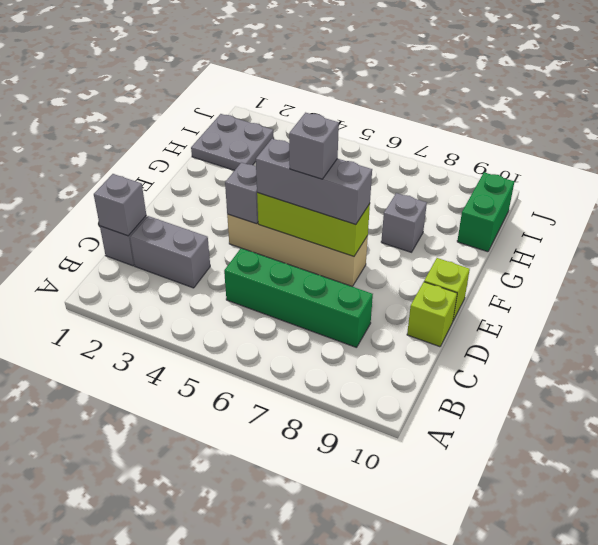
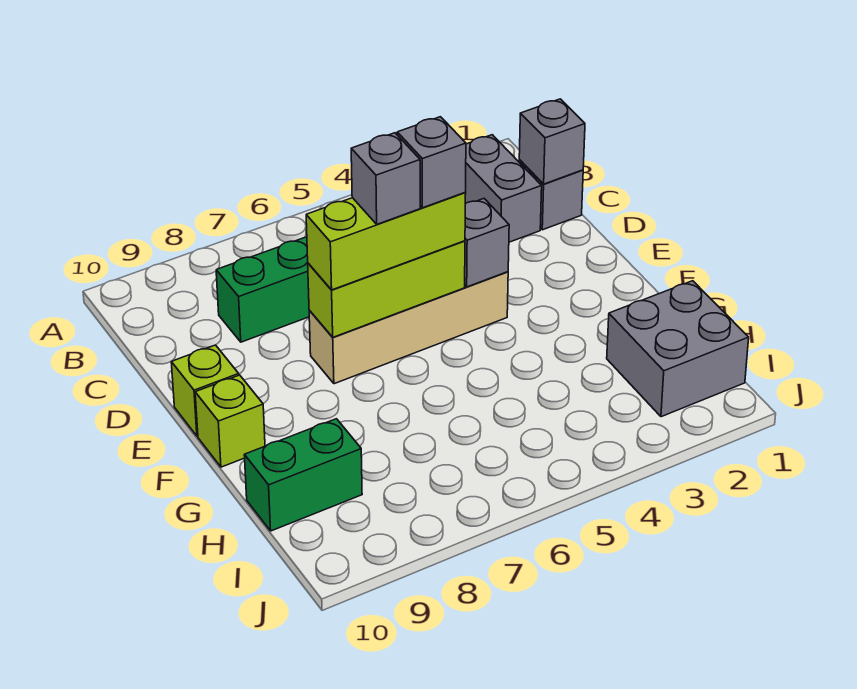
grey 1x2 brick [130,216,210,288] -> grey 1x2 brick turned to [465,135,542,242]
lime 1x1 brick [407,282,457,347] -> lime 1x1 brick moved to [195,375,265,467]
grey 1x3 brick [256,139,372,225] -> lime 1x3 brick [306,193,466,290]
grey 1x1 brick [381,193,427,252] -> grey 1x1 brick moved to [397,117,466,208]
grey 2x2 plate [191,114,274,170] -> grey 2x2 brick [607,281,749,417]
green 1x2 brick [457,172,514,252] -> green 1x2 brick turned to [244,419,362,531]

